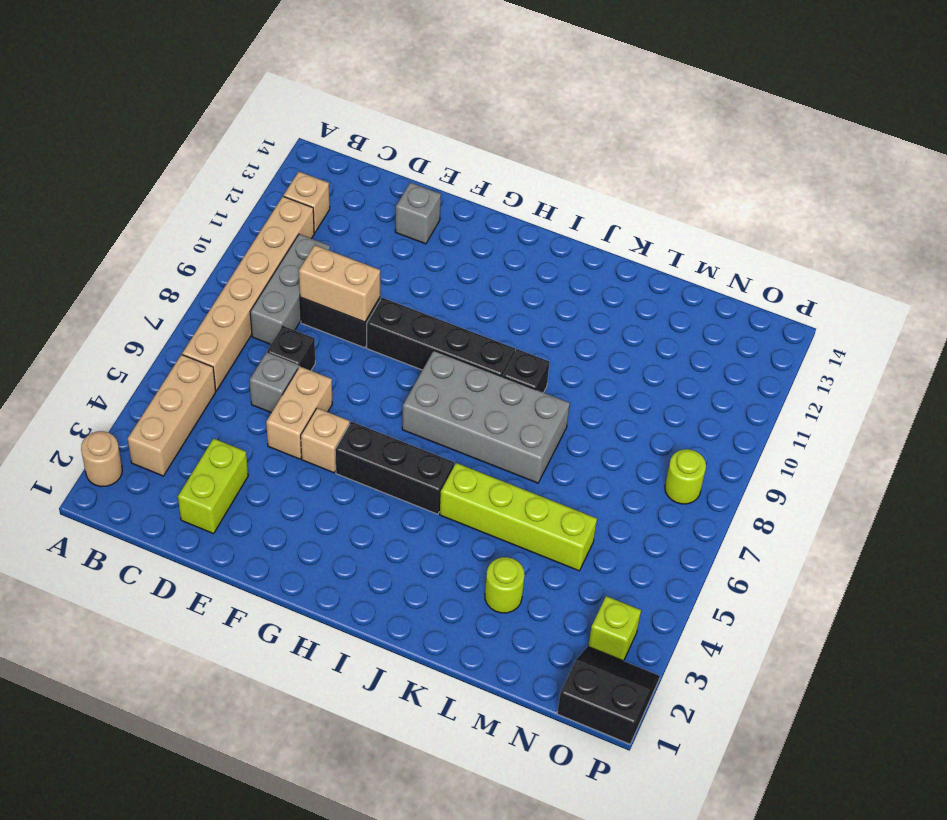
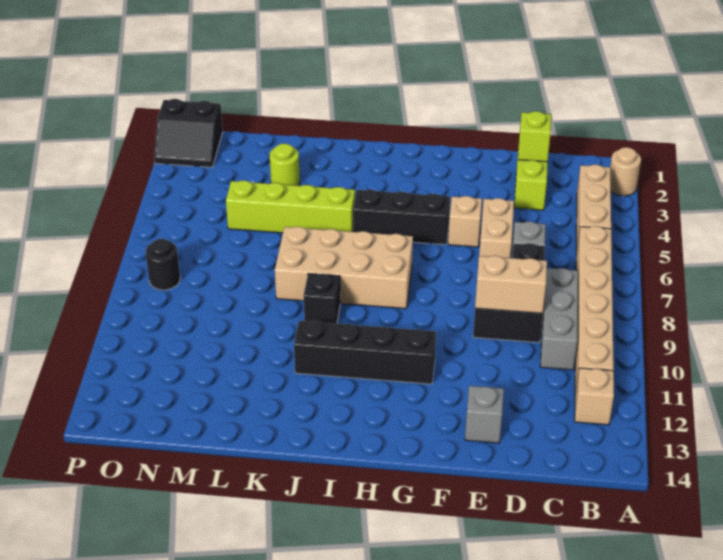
black 1x4 brick [367,298,515,377] -> black 1x4 brick moved to [294,321,436,384]
grey 2x4 brick [402,351,570,483] -> tan 2x4 brick [275,227,413,309]
lime 1x1 brick [588,596,641,661] -> lime 1x1 brick moved to [518,111,551,162]
lime 1x1 round brick [665,449,706,504] -> black 1x1 round brick [145,239,180,290]

